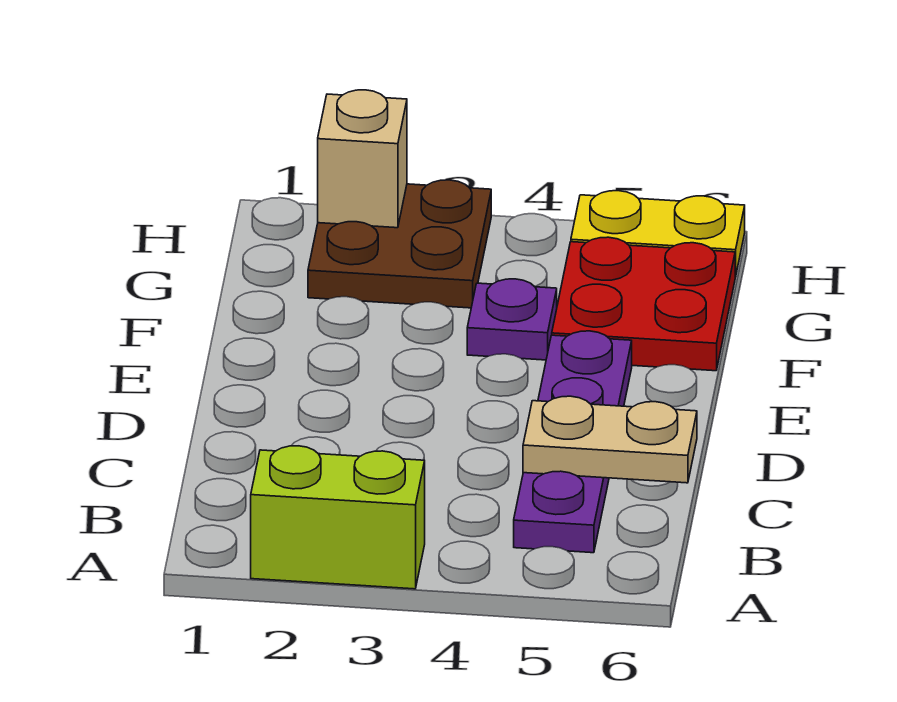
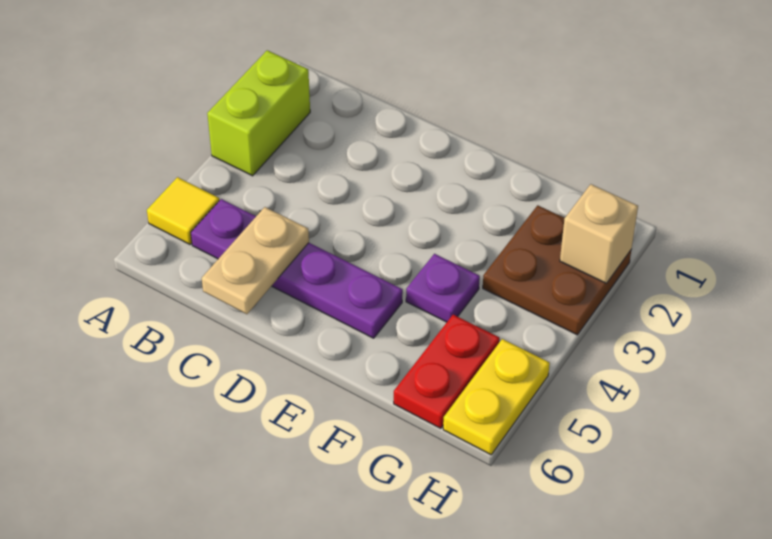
none -> yellow 1x1 tile [147,177,219,244]
red 2x2 plate [552,237,735,371] -> red 1x2 plate [394,315,500,428]

